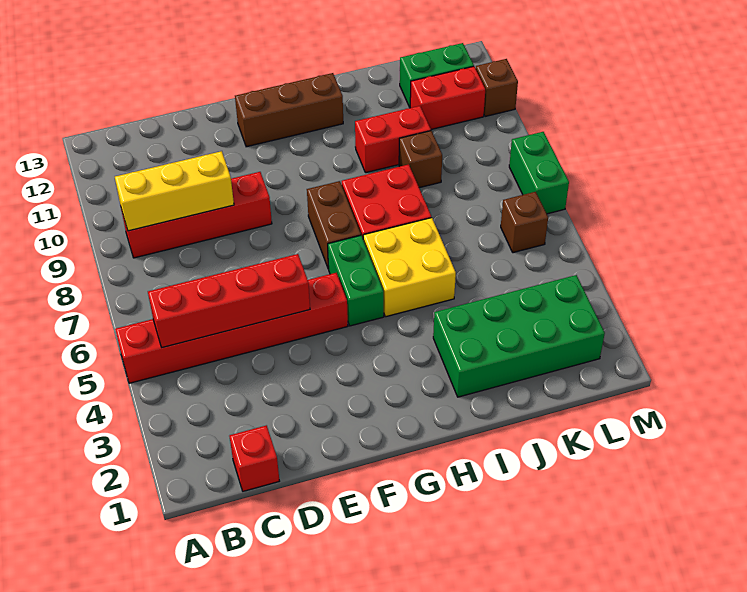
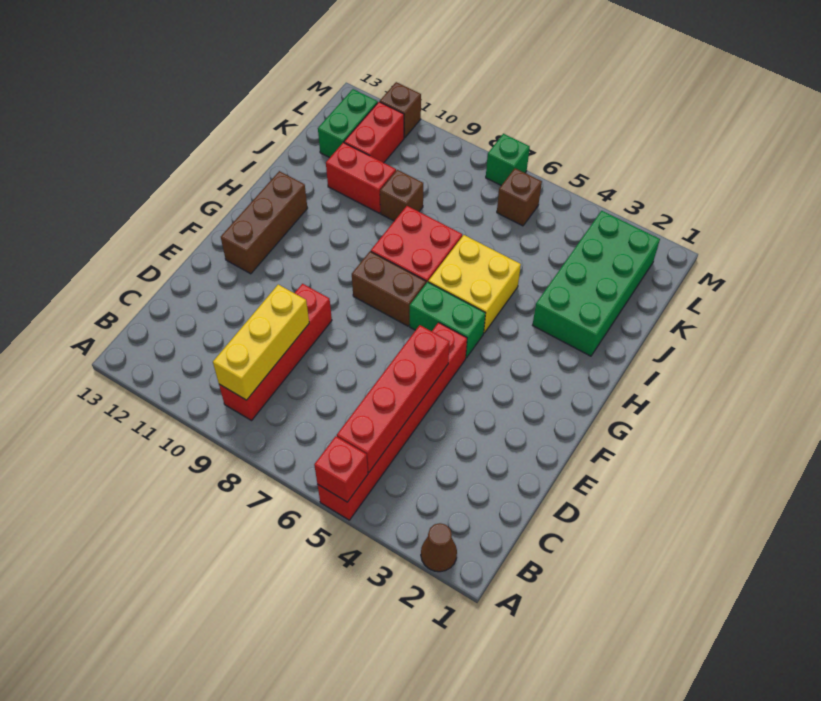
none -> brown 1x1 cone [421,523,457,572]
red 1x1 brick [230,425,279,491] -> red 1x1 brick moved to [314,436,368,502]
red 1x2 brick [355,106,431,173] -> red 1x2 brick turned to [326,142,396,213]
green 1x2 brick [509,132,569,214] -> green 1x1 brick [486,134,530,186]

